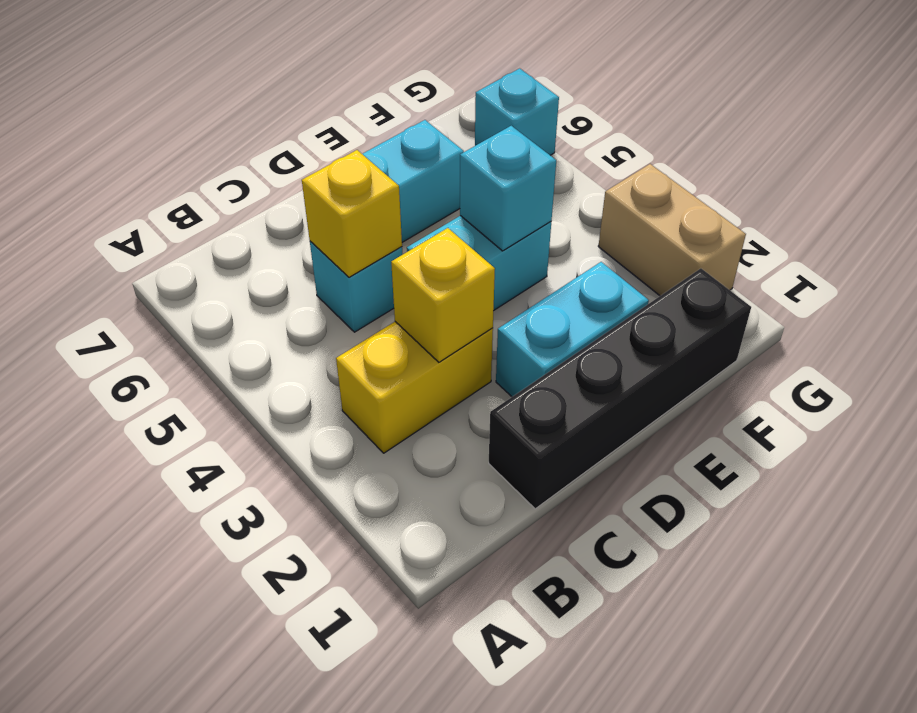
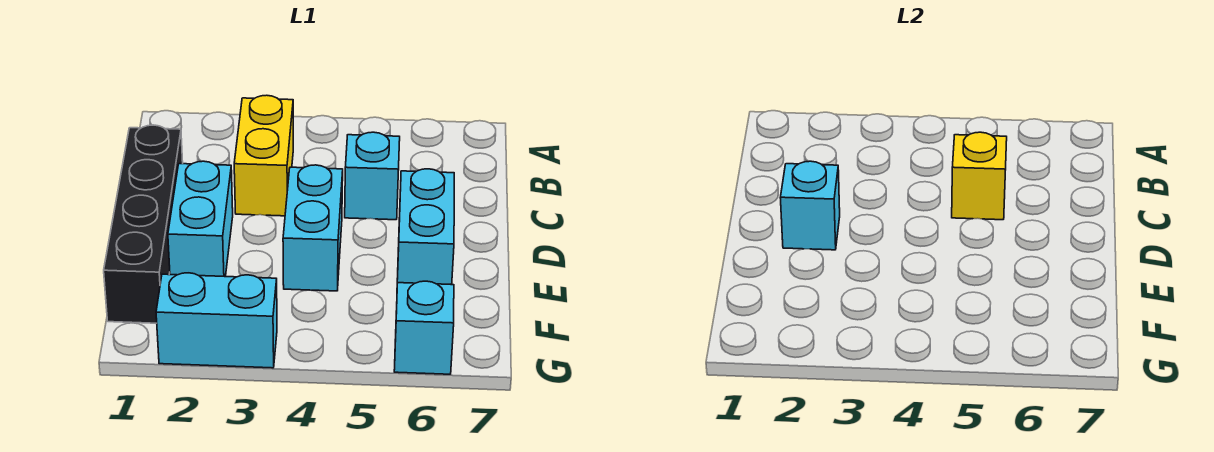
yellow 1x1 brick [391,228,495,362] -> none
cyan 1x1 brick [460,126,556,251] -> cyan 1x1 brick moved to [780,161,840,250]
tan 1x2 brick [598,164,746,296] -> cyan 1x2 brick [156,273,277,368]

